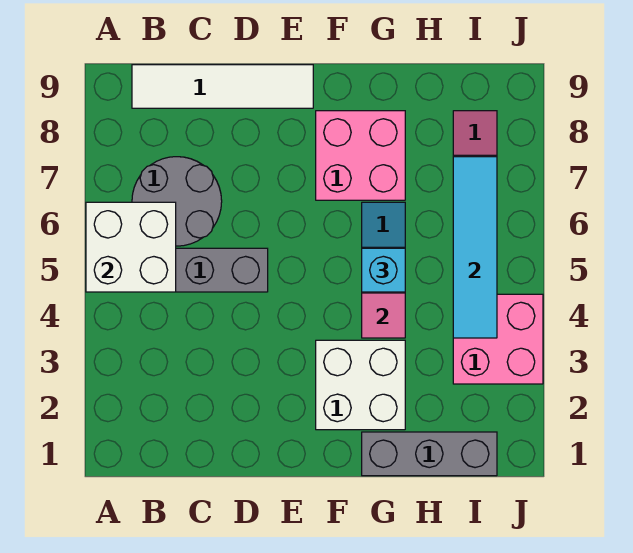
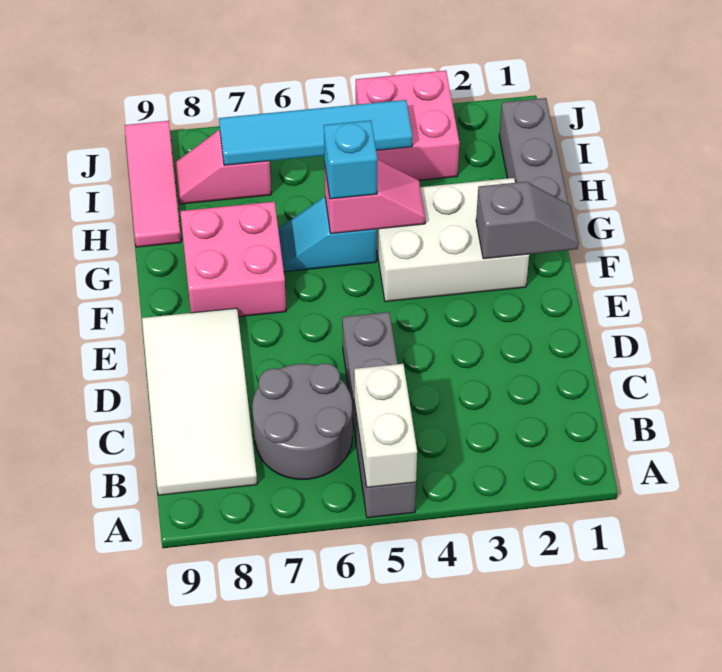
white 2x2 brick [86,202,176,292] -> white 1x2 brick [354,364,417,487]
white 1x4 tile [132,65,313,108] -> white 2x4 tile [142,308,257,495]
none -> grey 1x2 slope [476,182,579,259]
white 2x2 brick [316,340,405,430] -> white 2x3 brick [377,178,529,302]
none -> pink 1x3 tile [125,121,181,247]

